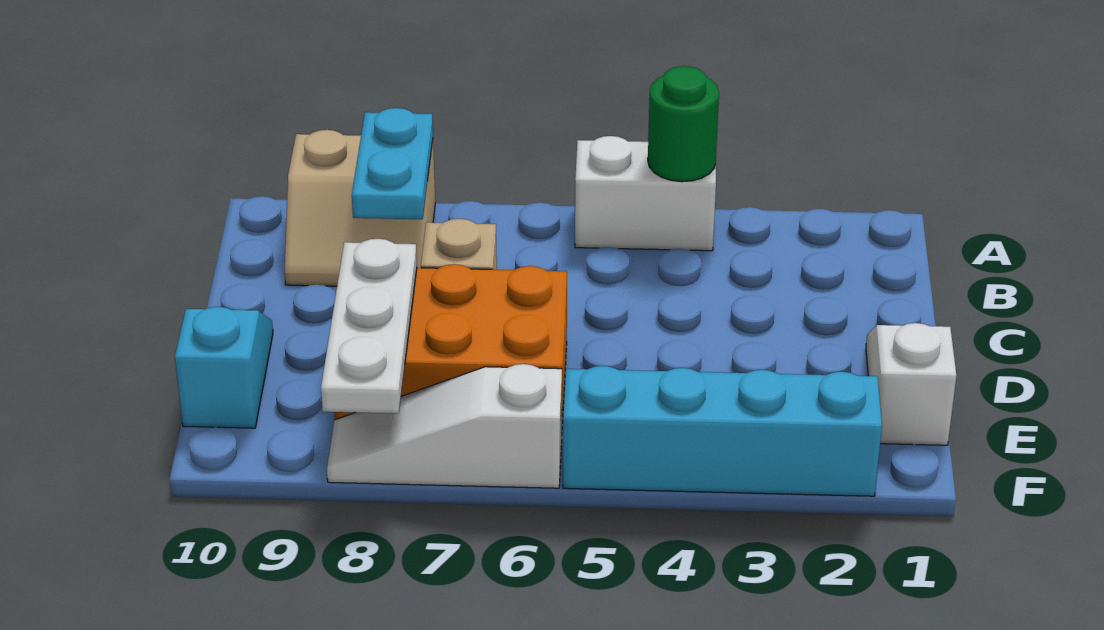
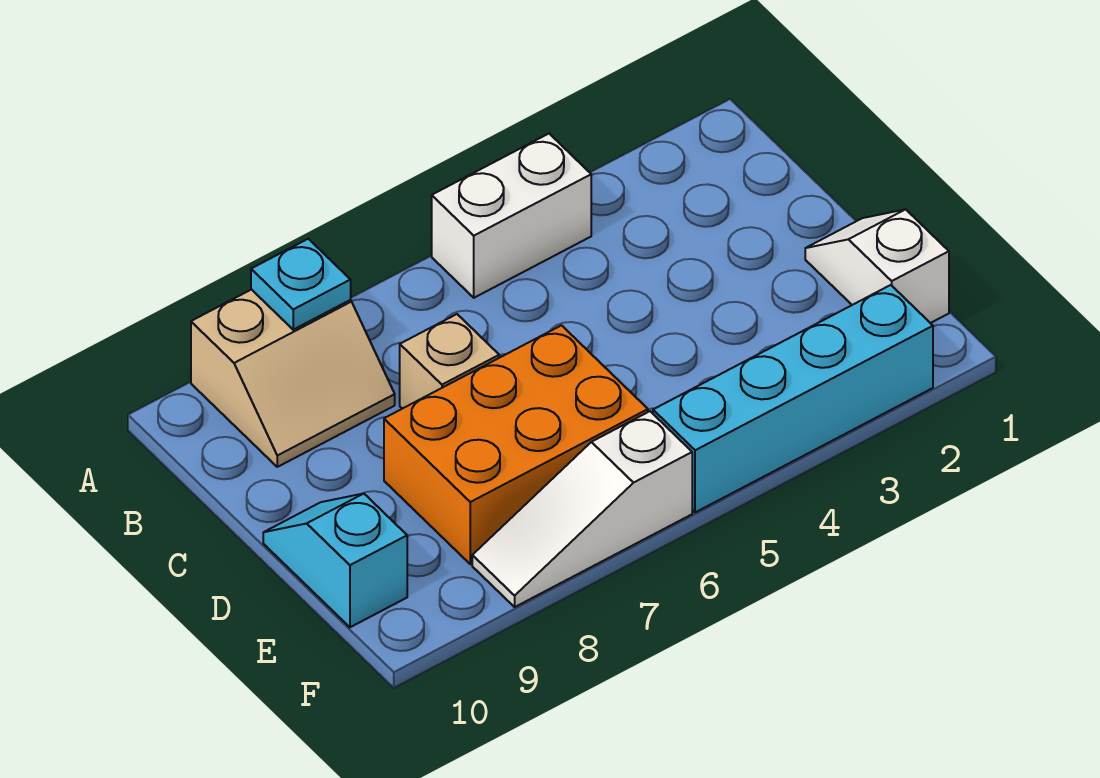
green 1x1 round brick [648,66,719,182] -> none
cyan 1x2 plate [352,108,433,219] -> cyan 1x1 plate [251,239,351,330]
white 1x3 plate [321,239,417,414] -> none

